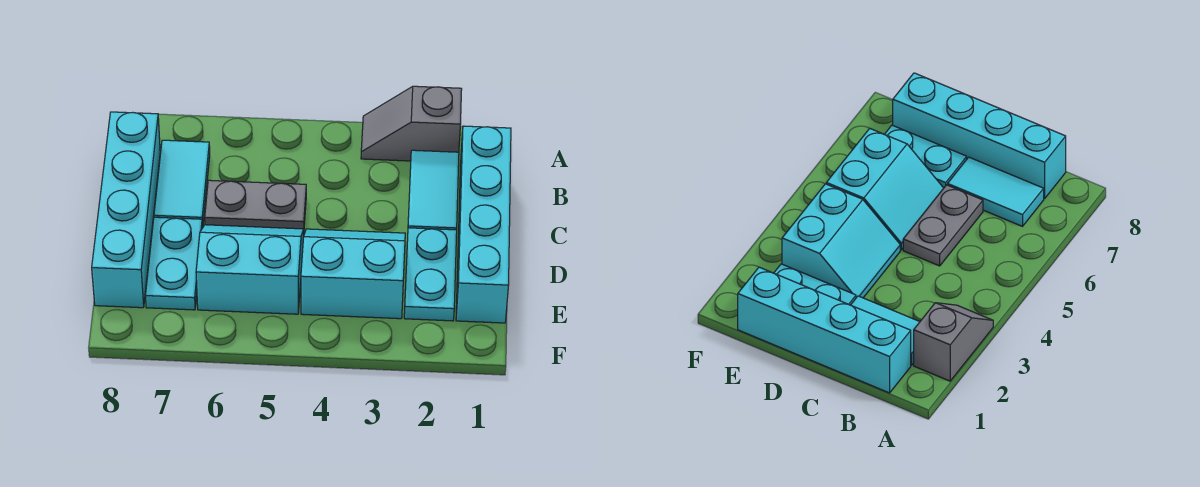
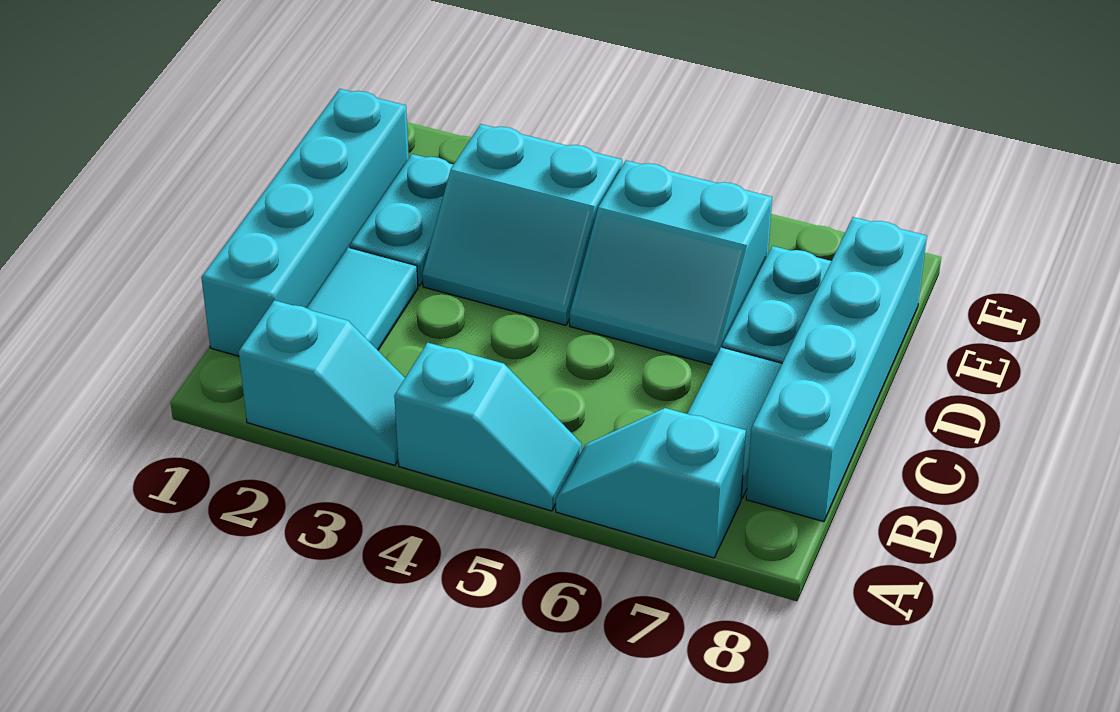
grey 1x2 slope [361,86,462,161] -> cyan 1x2 slope [239,300,405,465]
none -> cyan 1x2 slope [394,343,582,511]
none -> cyan 1x2 slope [556,408,746,558]
grey 1x2 plate [205,180,306,229] -> none

